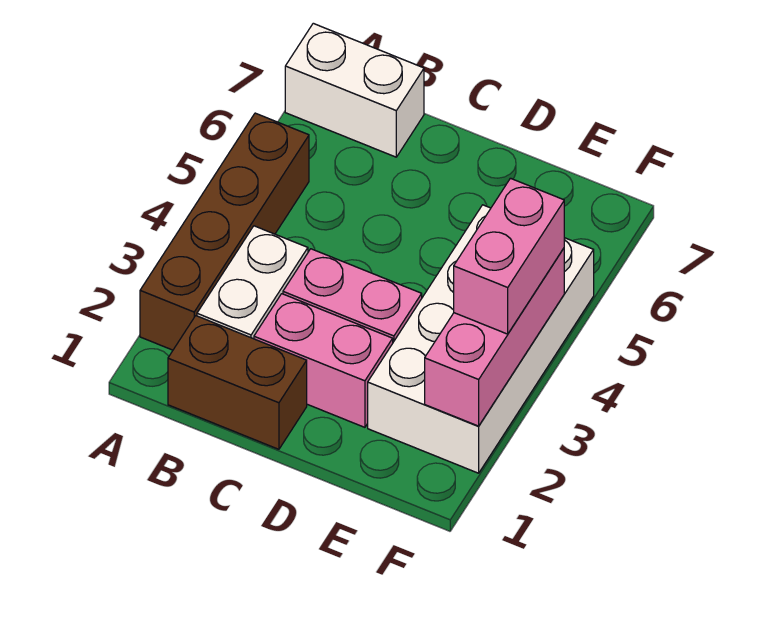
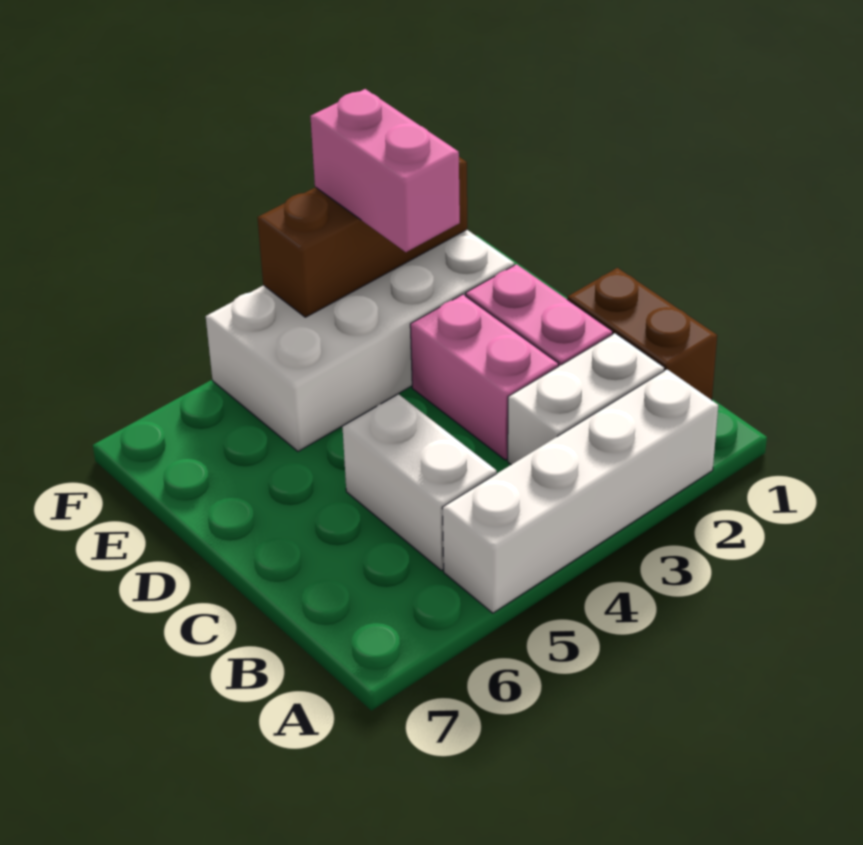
brown 1x4 brick [140,113,309,350] -> white 1x4 brick [442,369,718,613]
white 1x2 brick [285,23,424,157] -> white 1x2 brick moved to [343,394,497,570]
pink 1x3 brick [425,248,564,426] -> brown 1x3 brick [257,157,467,317]
pink 1x2 brick [454,178,564,334] -> pink 1x2 brick turned to [310,89,460,252]

